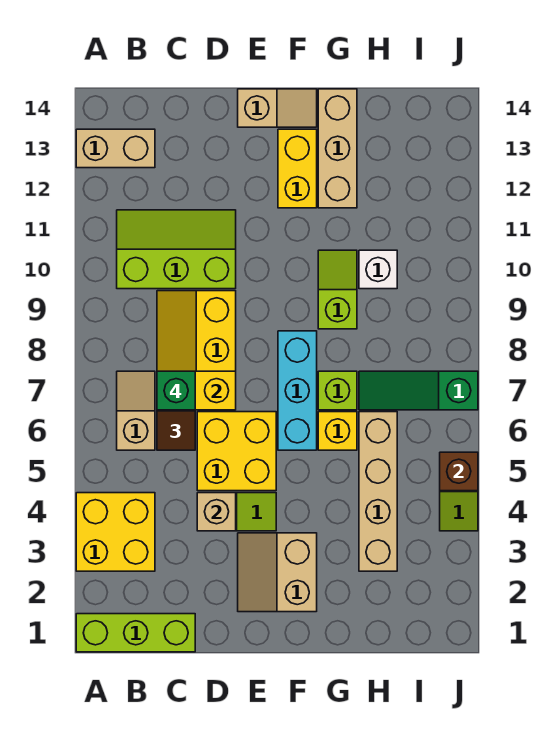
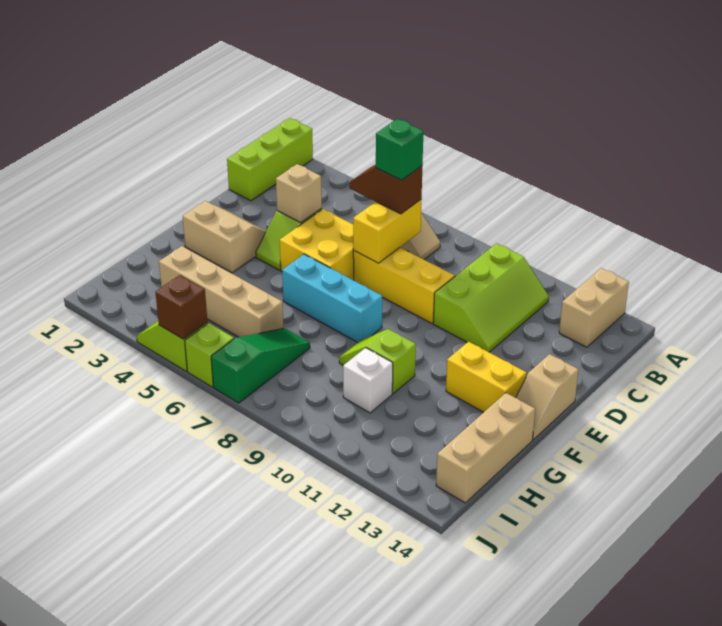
yellow 2x2 brick [76,493,155,571] -> none
yellow 1x1 brick [318,412,357,450] -> none
lime 1x1 brick [318,371,357,410] -> lime 1x1 brick moved to [185,323,234,387]
lime 1x2 slope [318,250,357,329] -> lime 1x2 slope turned to [339,329,416,393]
tan 1x3 brick [318,89,357,208] -> tan 1x3 brick turned to [436,393,535,503]

